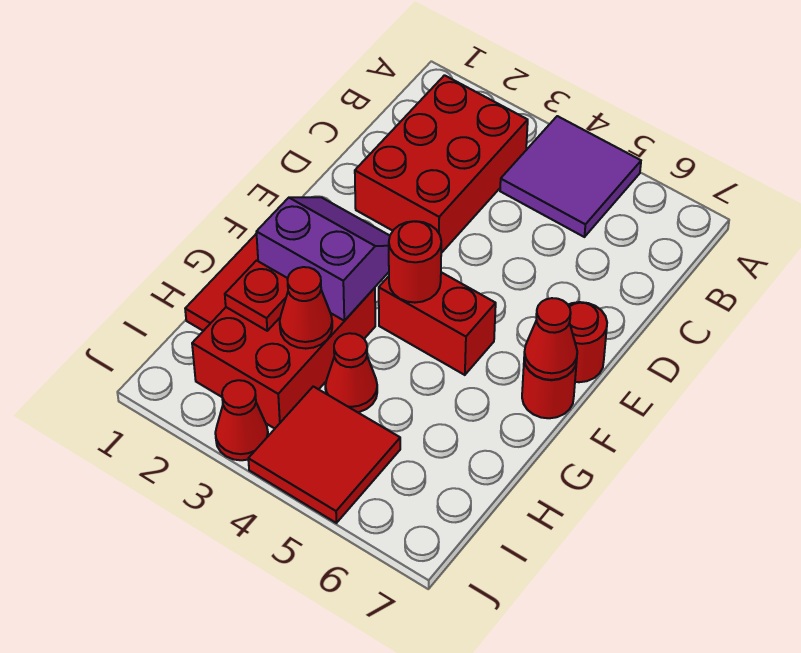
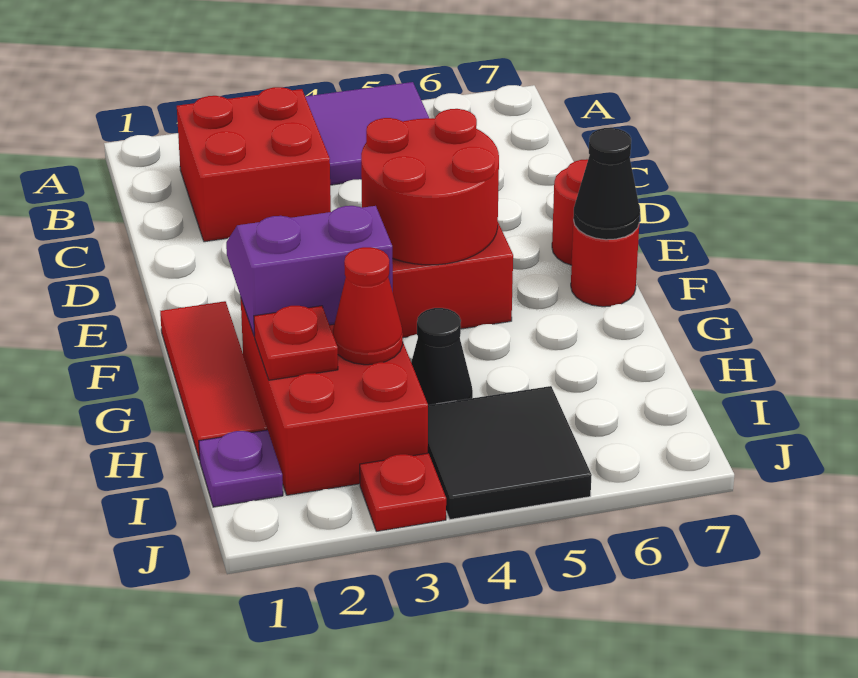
red 2x3 brick [355,75,528,253] -> red 2x2 brick [177,87,331,242]
red 1x1 round brick [389,221,441,303] -> red 2x2 round brick [361,109,499,265]
red 1x1 cone [524,298,577,380] -> black 1x1 cone [573,128,640,240]
red 1x1 cone [325,333,377,412] -> black 1x1 cone [411,308,473,405]
none -> purple 1x1 plate [199,430,283,507]
red 2x2 tile [248,386,400,523] -> black 2x2 tile [428,386,592,519]
red 1x1 cone [215,380,268,460] -> red 1x1 plate [360,453,446,531]

